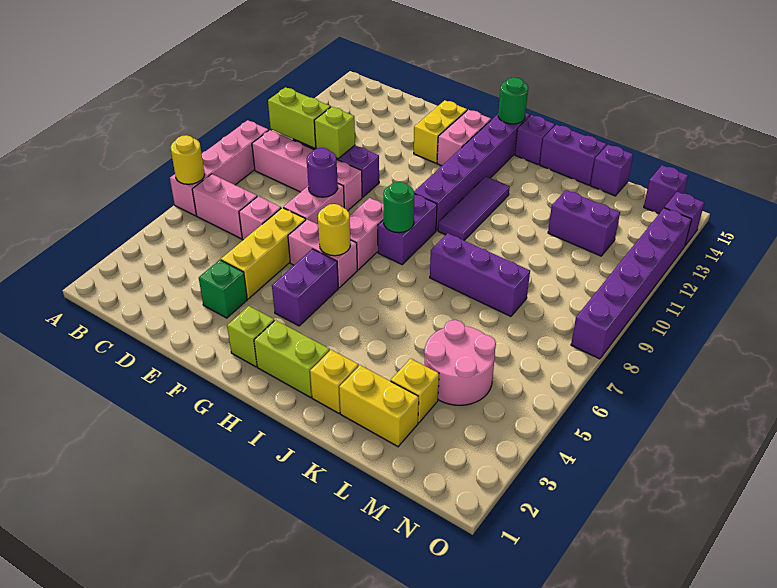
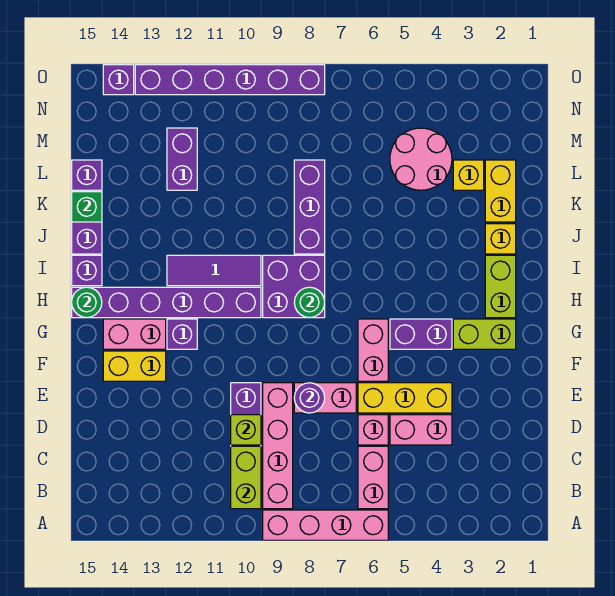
yellow 1x1 round brick [171,135,205,184] -> none
green 1x1 brick [199,260,247,318] -> green 1x1 brick moved to [72,192,102,222]
lime 1x1 brick [227,306,274,367] -> lime 1x2 brick [453,319,516,349]
yellow 1x1 round brick [318,204,350,256] -> none
pink 1x2 brick [350,198,384,270] -> pink 1x2 brick moved to [390,415,452,445]
purple 1x2 brick [378,194,437,264] -> purple 2x2 brick [263,255,325,318]
purple 1x1 brick [644,165,688,214] -> purple 1x1 brick moved to [167,319,197,349]

